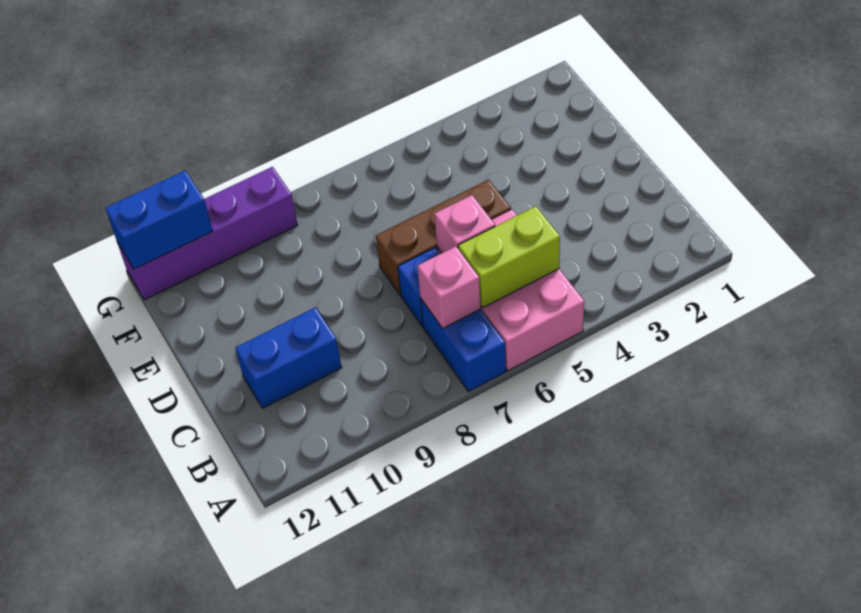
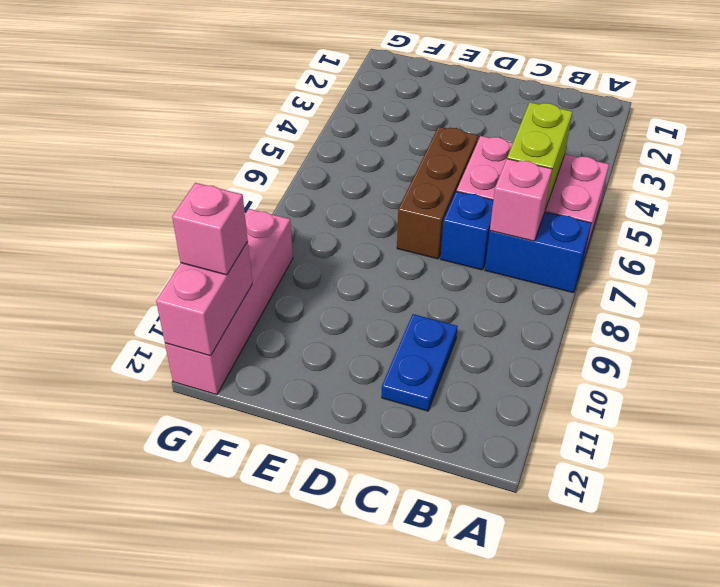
pink 1x1 brick [434,195,495,253] -> pink 1x1 brick moved to [172,183,248,275]
blue 1x2 brick [236,307,342,408] -> blue 1x2 plate [382,314,458,411]
purple 1x4 brick [117,167,298,300] -> pink 1x4 brick [165,209,293,395]
blue 1x2 brick [105,170,213,269] -> pink 1x2 brick [156,242,252,356]

